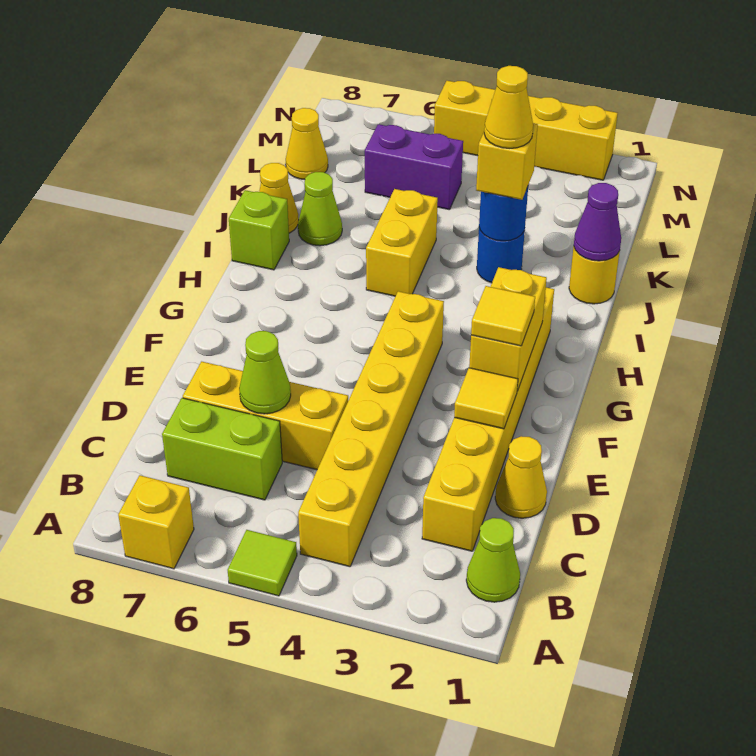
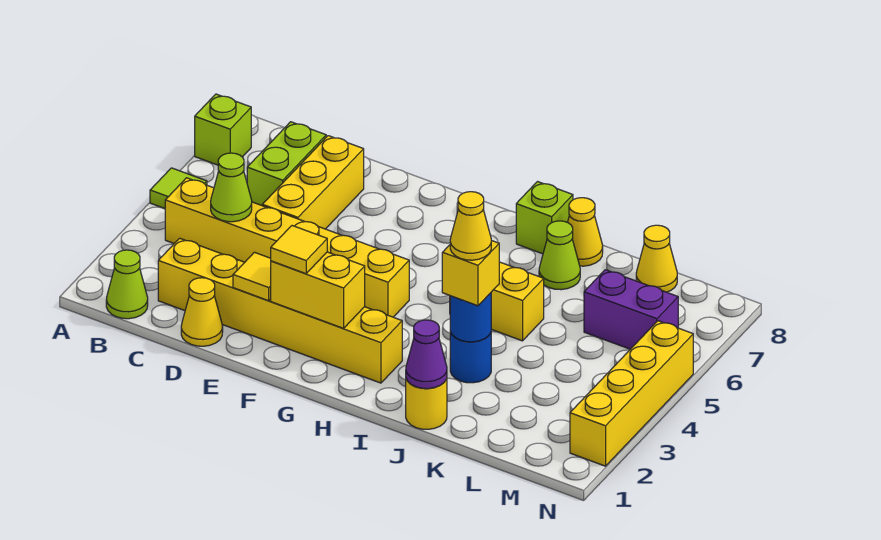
yellow 1x1 brick [118,475,194,569] -> lime 1x1 brick [195,94,251,165]
lime 1x1 cone [239,331,291,414] -> lime 1x1 cone moved to [211,153,252,222]
purple 1x2 brick [365,124,463,210] -> purple 1x2 brick turned to [584,270,678,349]

